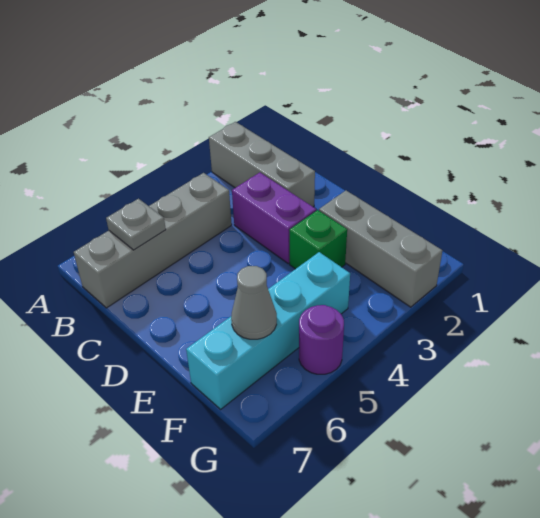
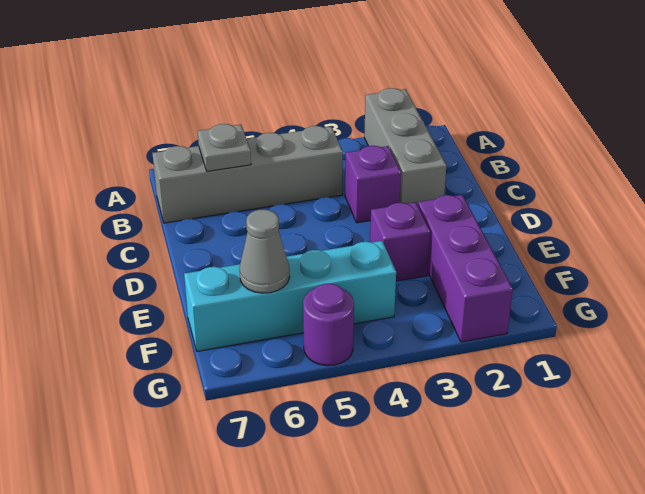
purple 1x2 brick [232,172,316,264] -> purple 1x1 brick [345,146,401,223]
grey 1x3 brick [319,191,442,307] -> purple 1x3 brick [418,195,513,342]
green 1x1 brick [289,210,347,269] -> purple 1x1 brick [370,202,430,281]

